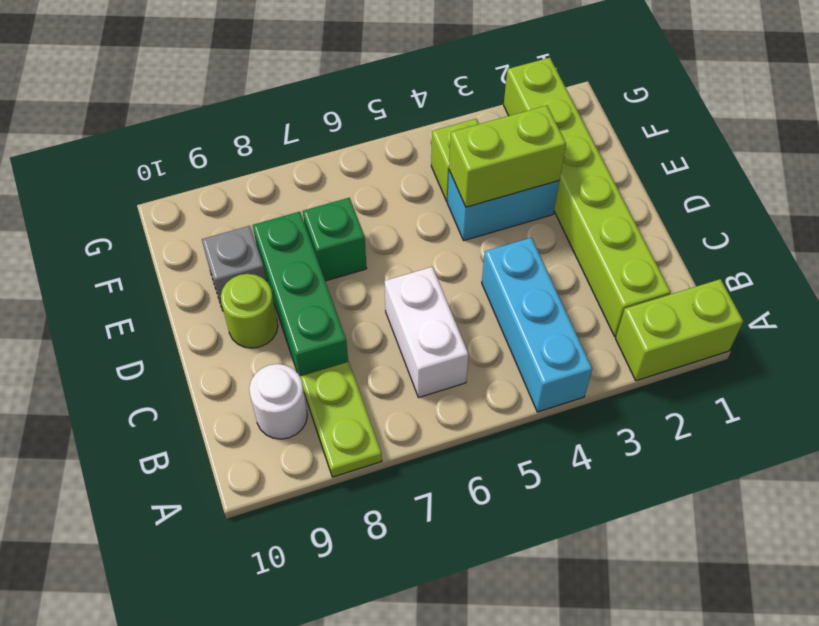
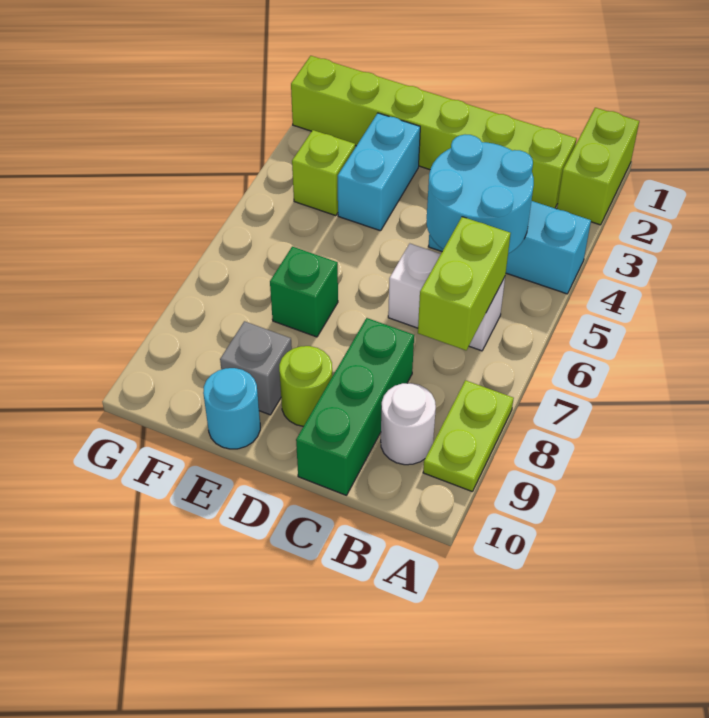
lime 1x2 plate [300,362,382,477] -> lime 1x2 plate turned to [423,380,514,492]
none -> cyan 2x2 round brick [427,135,534,254]
green 1x3 brick [253,212,348,376] -> green 1x3 brick turned to [296,318,414,495]
lime 1x2 brick [449,106,566,207] -> lime 1x2 brick moved to [418,217,511,350]
none -> cyan 1x1 round brick [203,368,260,449]

